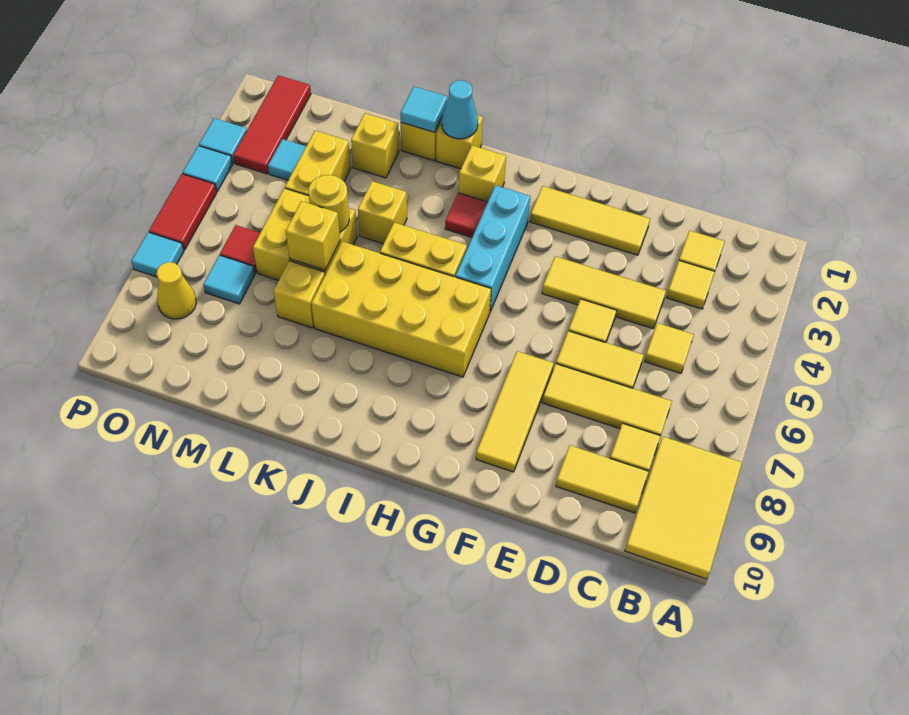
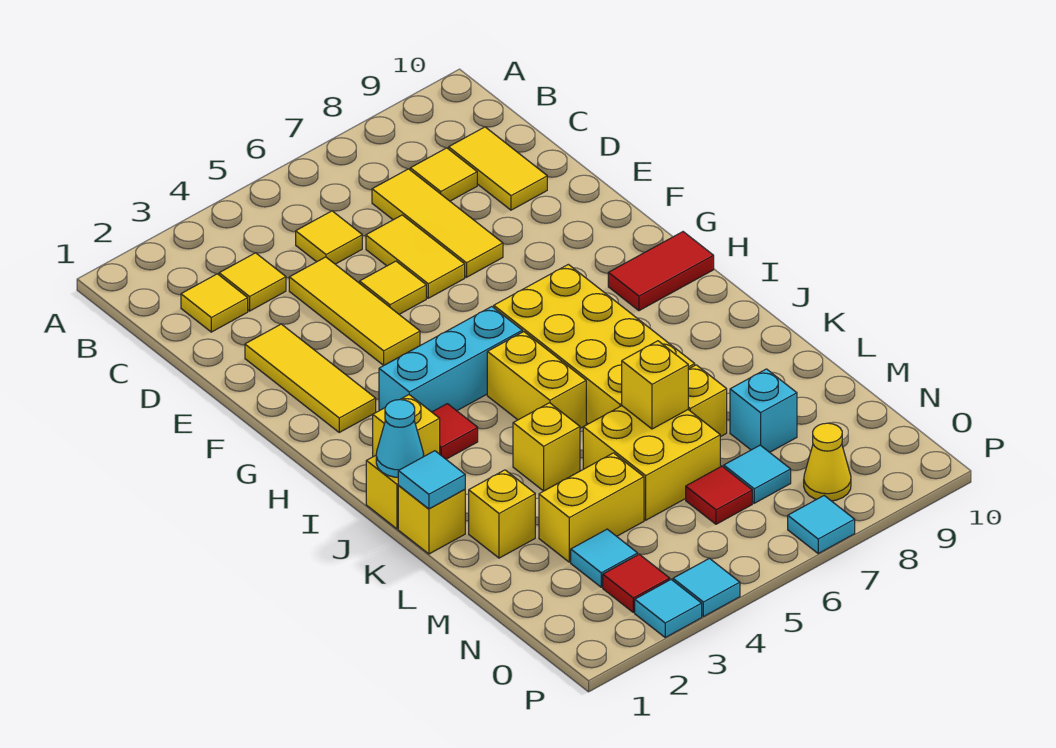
yellow 2x3 tile [625,437,742,579] -> none
yellow 1x3 tile [476,351,554,472] -> none
yellow 1x1 round brick [308,175,349,232] -> none
none -> cyan 1x1 brick [730,369,797,452]
red 1x3 tile [233,75,311,174] -> red 1x1 tile [603,554,670,612]
red 1x2 tile [149,174,217,250] -> red 1x2 tile moved to [608,232,714,311]

